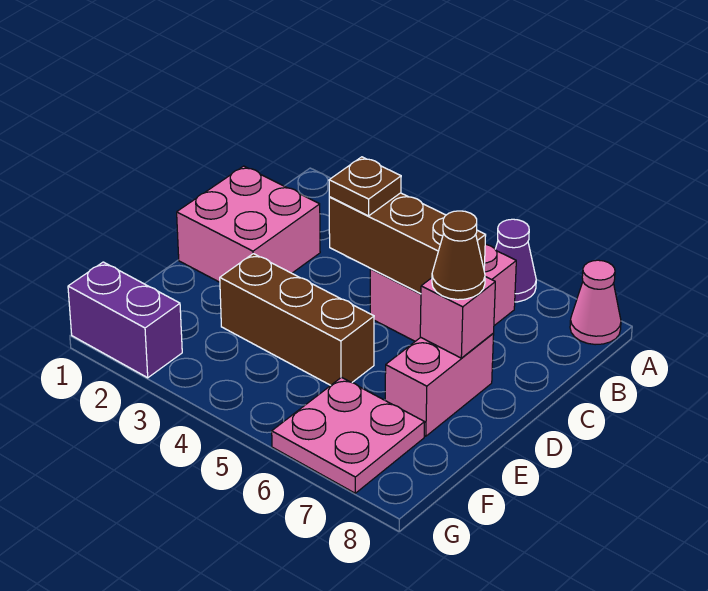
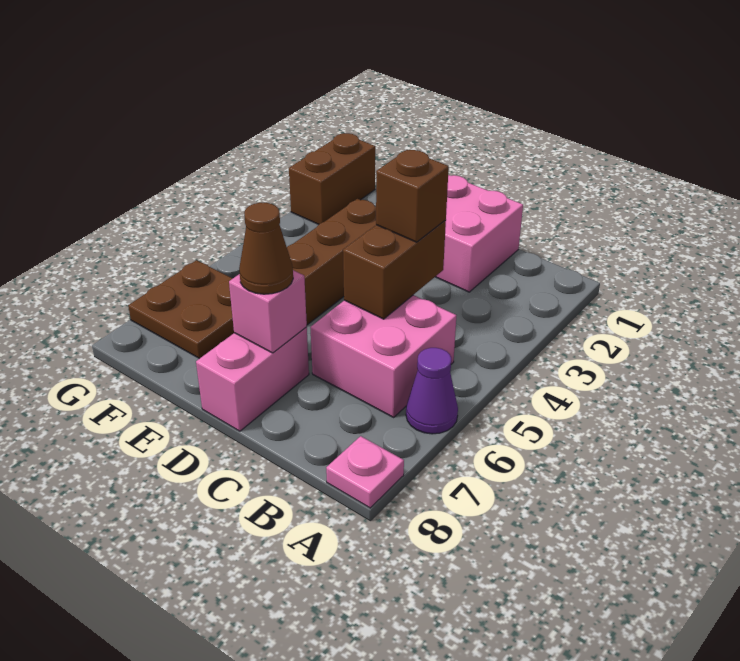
pink 1x1 cone [570,260,621,345] -> pink 1x1 plate [326,436,404,508]
brown 1x3 brick [329,193,486,294] -> brown 1x2 brick [343,220,446,319]
brown 1x1 plate [329,157,401,216] -> brown 1x1 brick [376,150,449,242]
pink 1x2 brick [385,334,494,436] -> pink 1x2 brick turned to [196,327,309,431]
pink 2x2 plate [272,377,425,493] -> brown 2x2 plate [128,260,234,359]
purple 1x2 brick [68,262,182,378] -> brown 1x2 brick [289,133,375,224]

